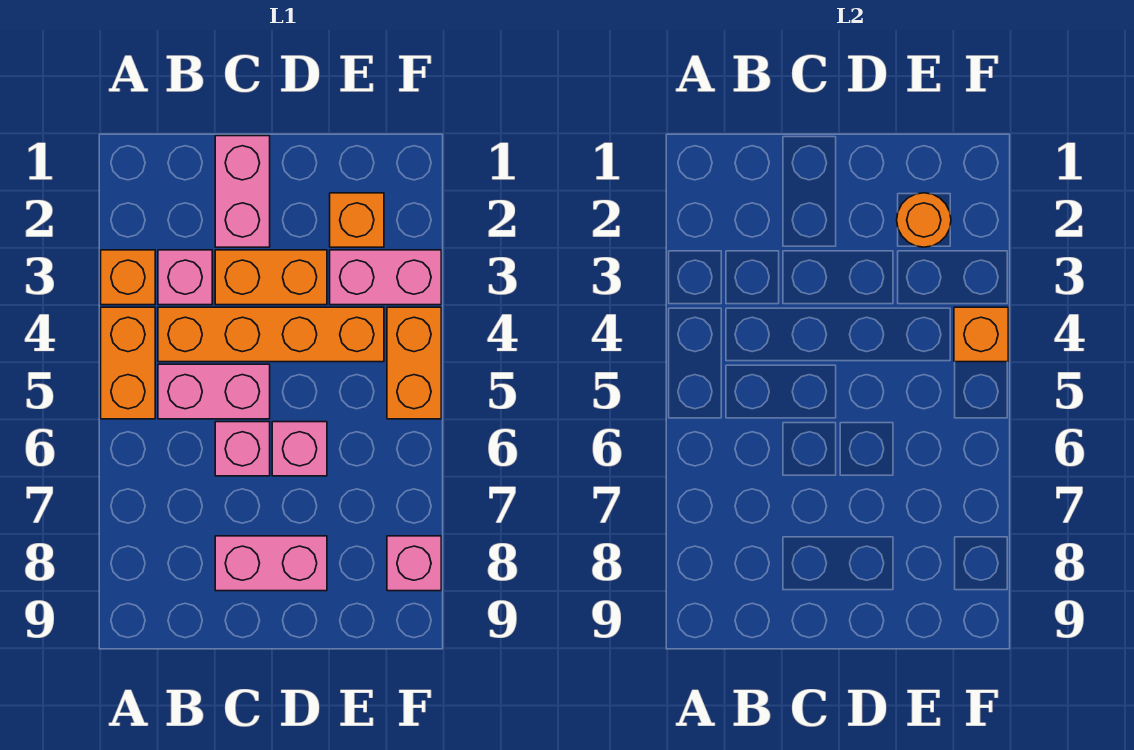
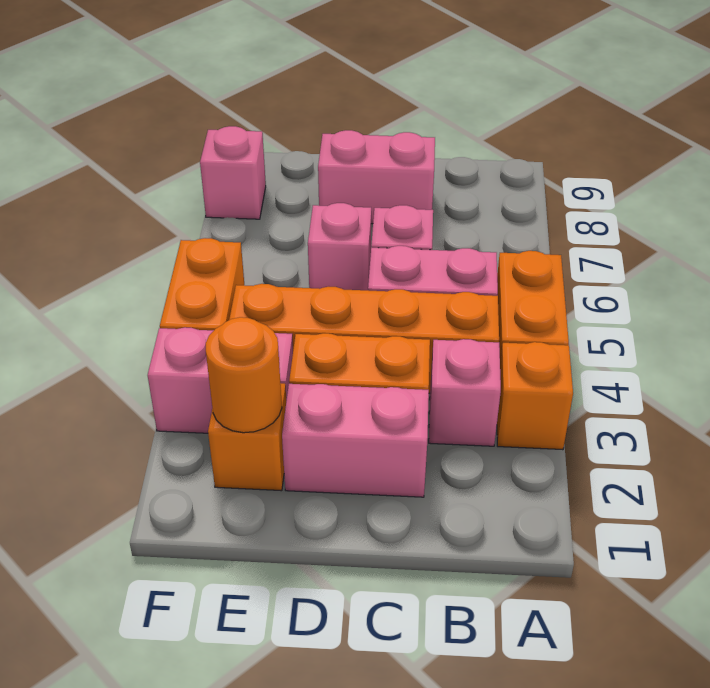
pink 1x2 brick [215,136,270,247] -> pink 1x2 brick turned to [282,384,429,497]
orange 1x1 brick [954,307,1008,362] -> none

